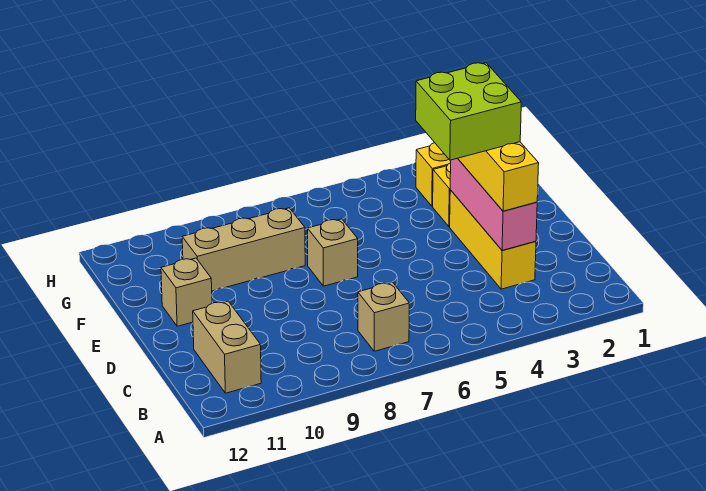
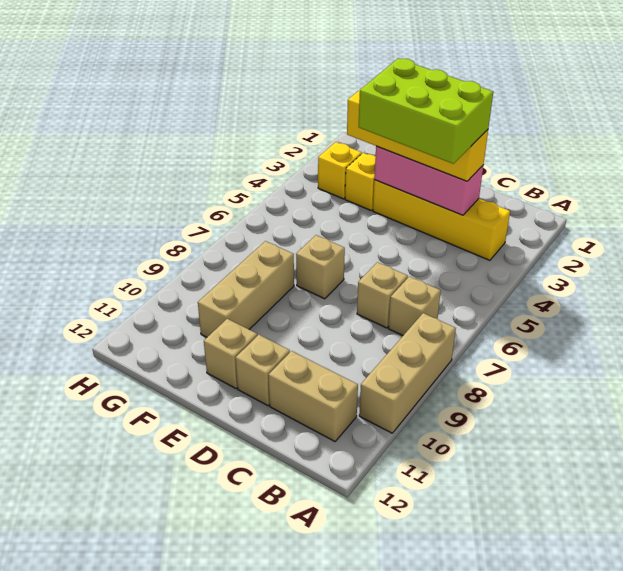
none -> tan 1x3 brick [359,313,456,433]
yellow 1x3 brick [450,190,536,289] -> yellow 1x4 brick [373,180,510,260]
none -> tan 1x1 brick [357,262,408,328]
lime 2x2 brick [416,63,521,160] -> lime 2x3 brick [359,59,493,164]
none -> tan 1x1 brick [236,335,290,406]

